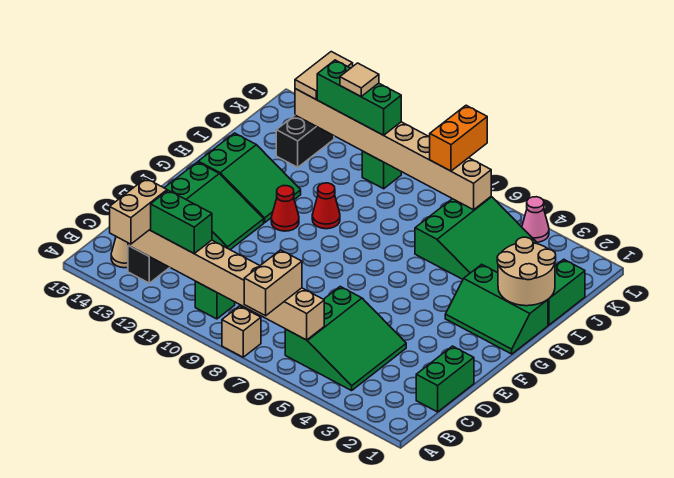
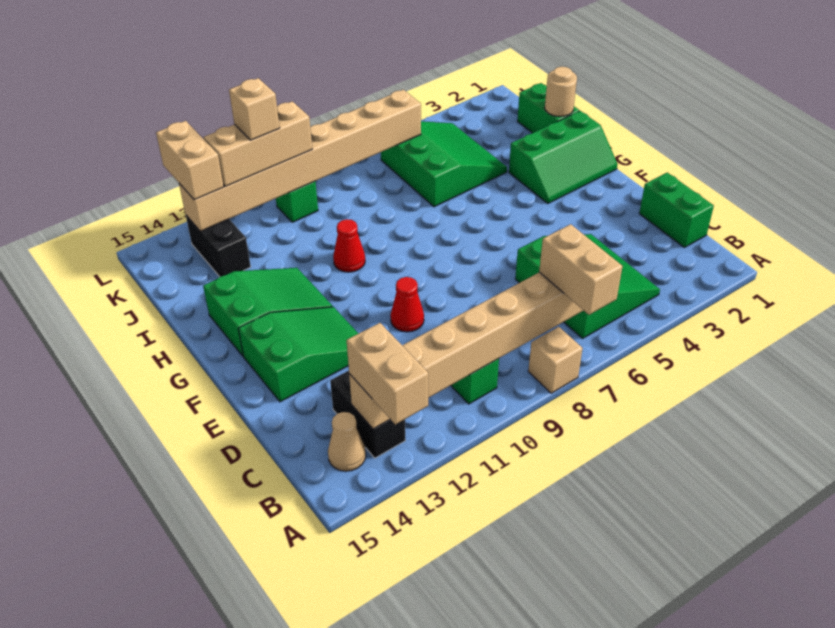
green 1x2 brick [151,190,212,253] -> none
red 1x1 cone [271,186,299,231] -> red 1x1 cone moved to [390,277,424,332]
tan 2x2 round brick [497,237,556,306] -> tan 1x1 round brick [545,67,577,117]
orange 1x2 brick [430,105,487,171] -> none
green 1x3 brick [317,60,401,135] -> tan 1x3 brick [204,101,312,186]
tan 1x1 tile [340,63,379,96] -> tan 1x1 brick [229,78,280,140]
tan 1x2 tile [295,52,353,99] -> tan 1x2 brick [156,121,224,200]
pink 1x1 cone [522,197,549,242] -> none

